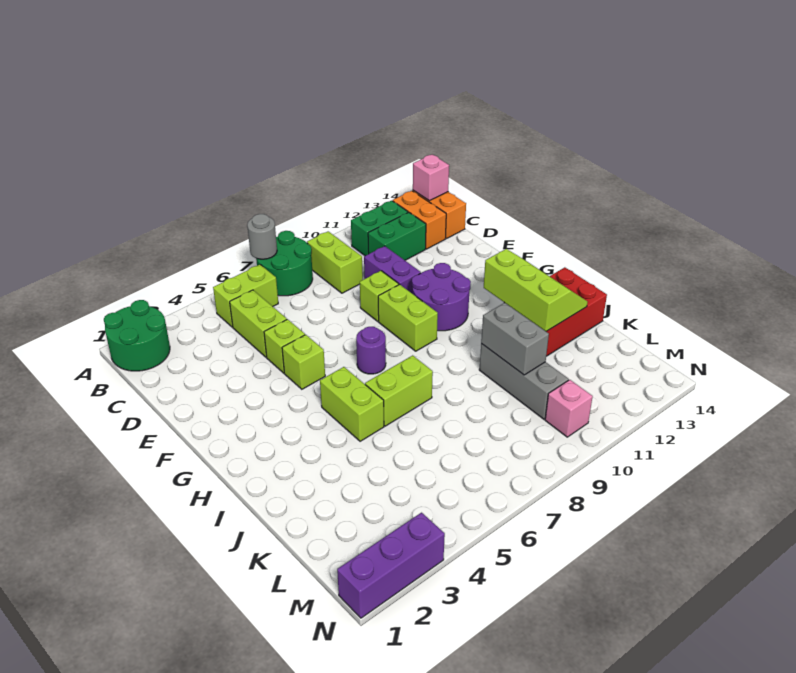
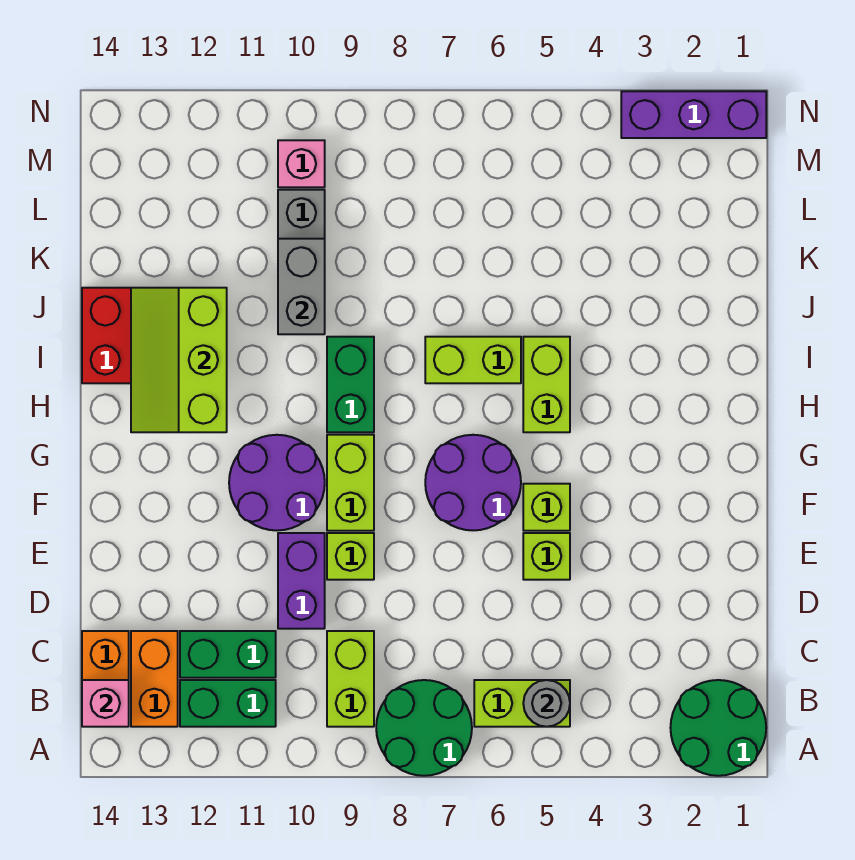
grey 1x1 round brick [247,214,277,259] -> grey 1x1 round brick moved to [523,680,570,727]
lime 1x2 brick [230,290,287,357] -> none
purple 1x1 round brick [356,327,386,374] -> purple 2x2 round brick [425,435,521,530]
none -> green 1x2 brick [327,337,374,432]

